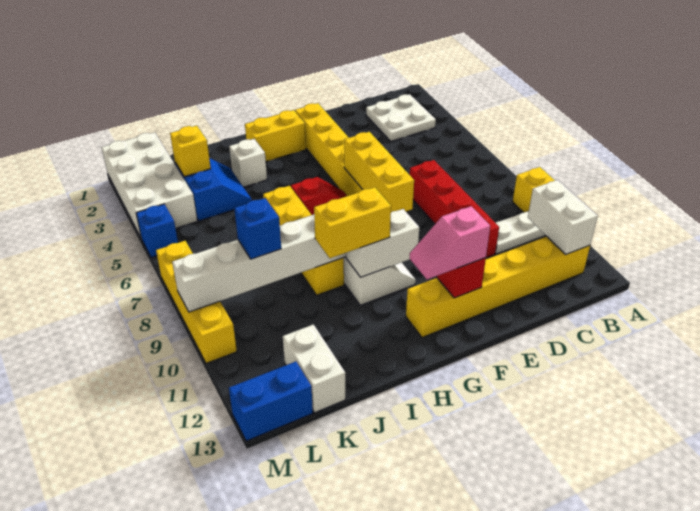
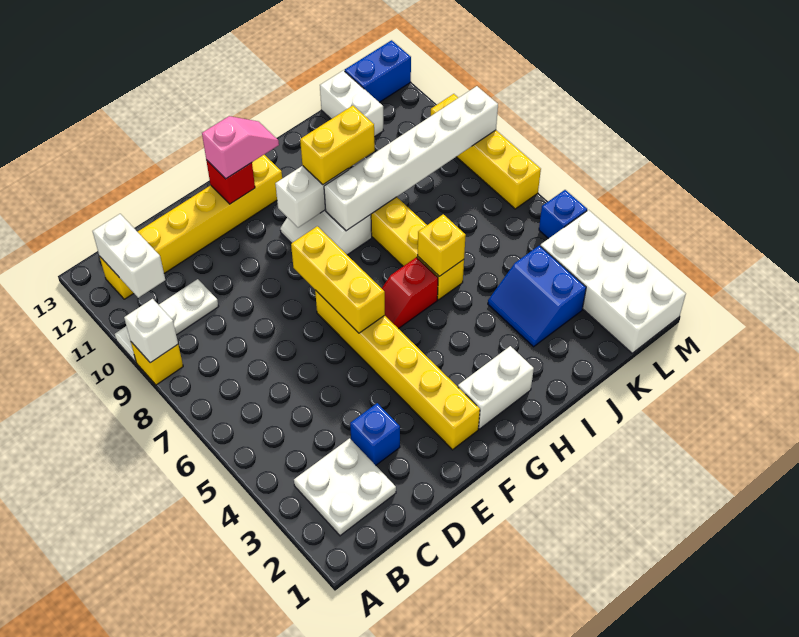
red 1x4 brick [410,160,499,258] -> none
yellow 1x2 brick [245,110,306,162] -> white 1x2 brick [458,346,534,429]
white 1x1 brick [229,139,267,187] -> white 1x1 brick moved to [124,299,178,363]
yellow 1x1 brick [170,126,211,177] -> yellow 1x1 brick moved to [418,214,466,276]
blue 1x1 brick [234,198,281,259] -> blue 1x1 brick moved to [350,403,400,465]

